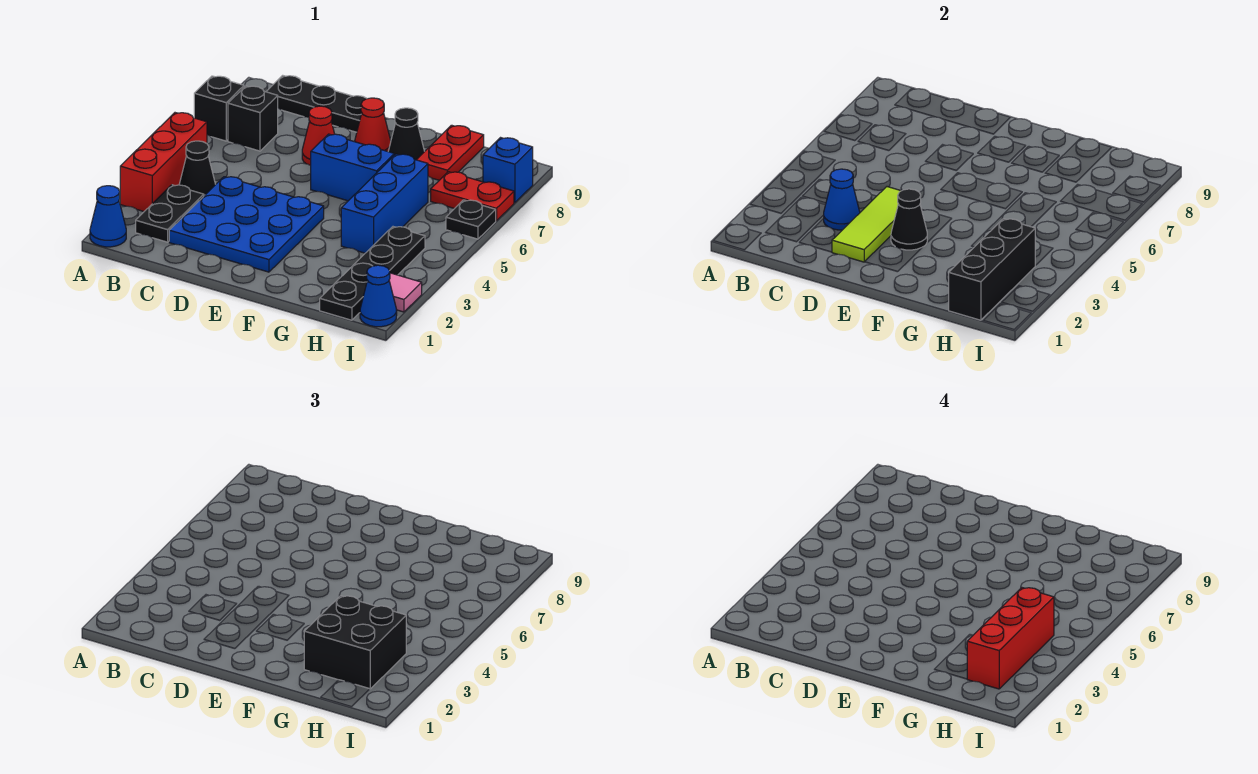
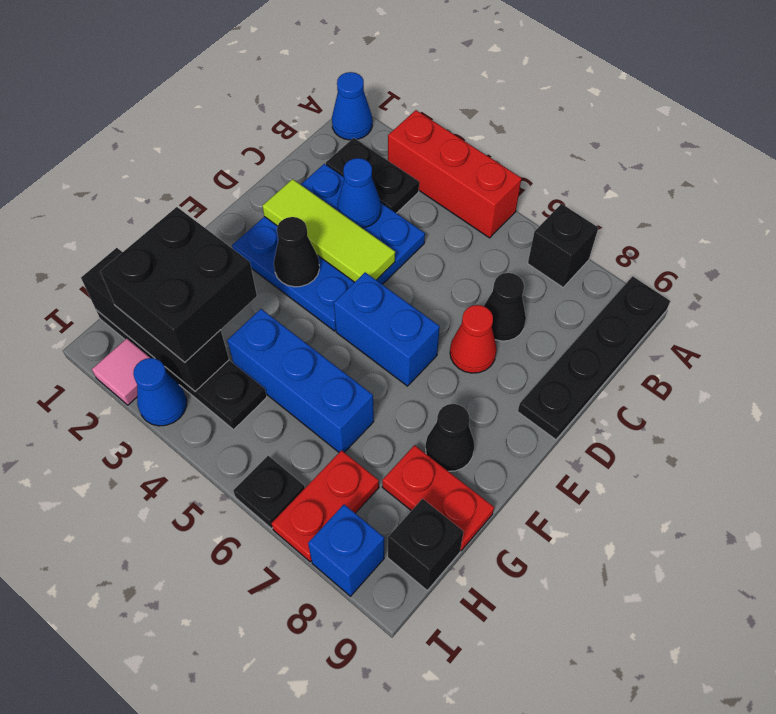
black 1x1 cone [179,141,216,196] -> black 1x1 cone moved to [484,273,526,341]
black 1x1 brick [228,86,278,151] -> black 1x1 brick moved to [388,499,464,590]
black 1x3 plate [266,75,367,132] -> black 1x4 plate [518,276,670,440]
blue 1x2 brick [311,134,394,201] -> blue 1x2 brick turned to [334,272,440,386]
red 1x1 cone [355,98,391,151] -> none
red 1x3 brick [967,588,1054,689] -> none
blue 1x1 cone [360,265,397,327] -> blue 1x1 cone moved to [133,358,187,426]

